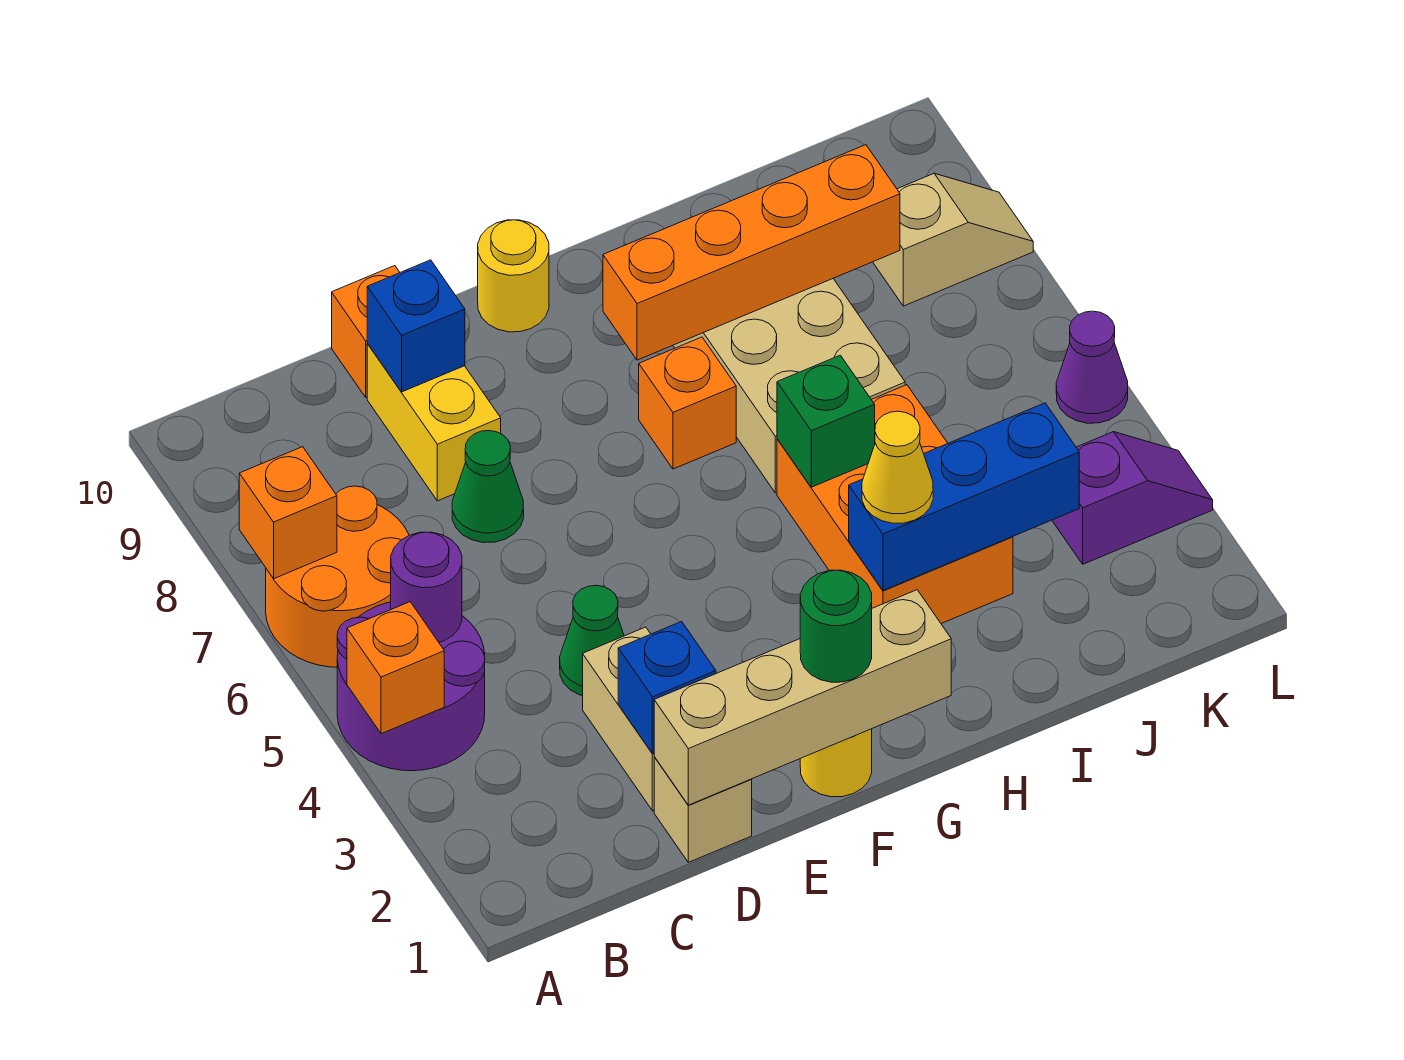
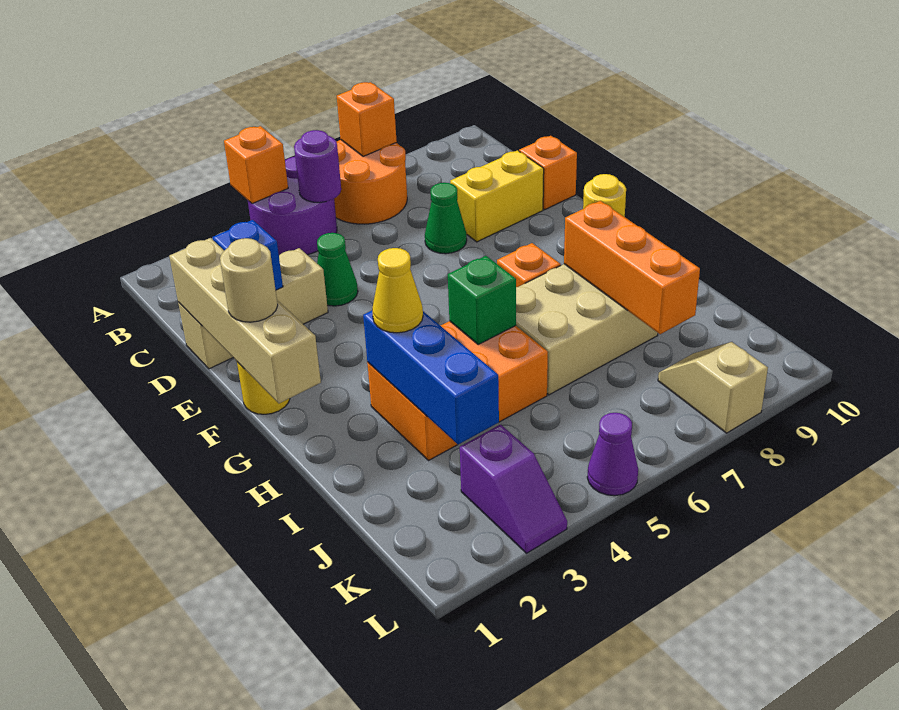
blue 1x1 brick [367,260,465,392] -> none
green 1x1 round brick [800,570,872,682] -> tan 1x1 round brick [220,238,278,322]
orange 1x4 brick [603,145,900,360] -> orange 1x3 brick [564,201,700,334]
tan 1x2 slope [873,173,1033,306] -> tan 1x2 slope turned to [658,342,768,433]

